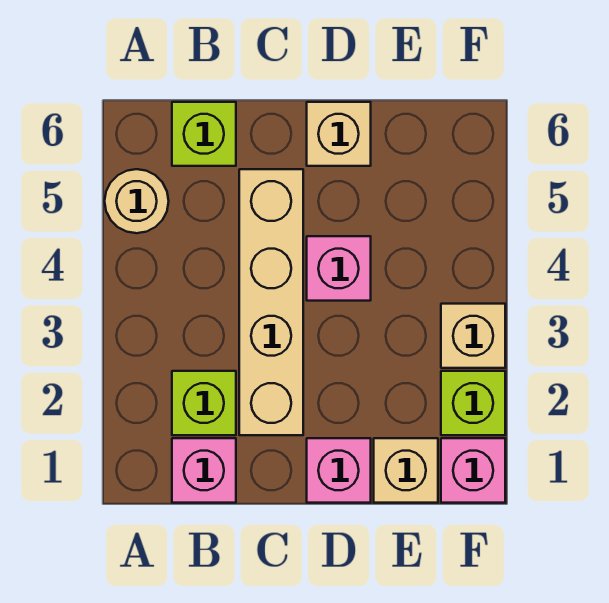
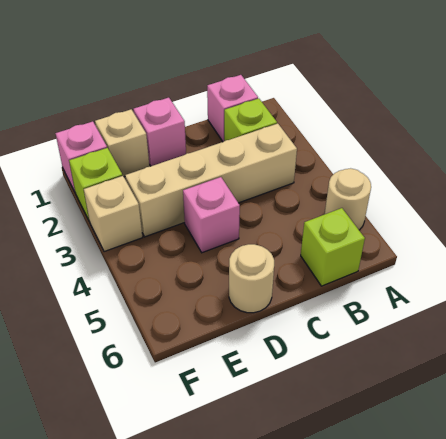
tan 1x4 brick [239,169,303,435] -> tan 1x4 brick turned to [125,124,297,237]
tan 1x1 brick [307,102,371,166] -> tan 1x1 round brick [229,244,274,313]

